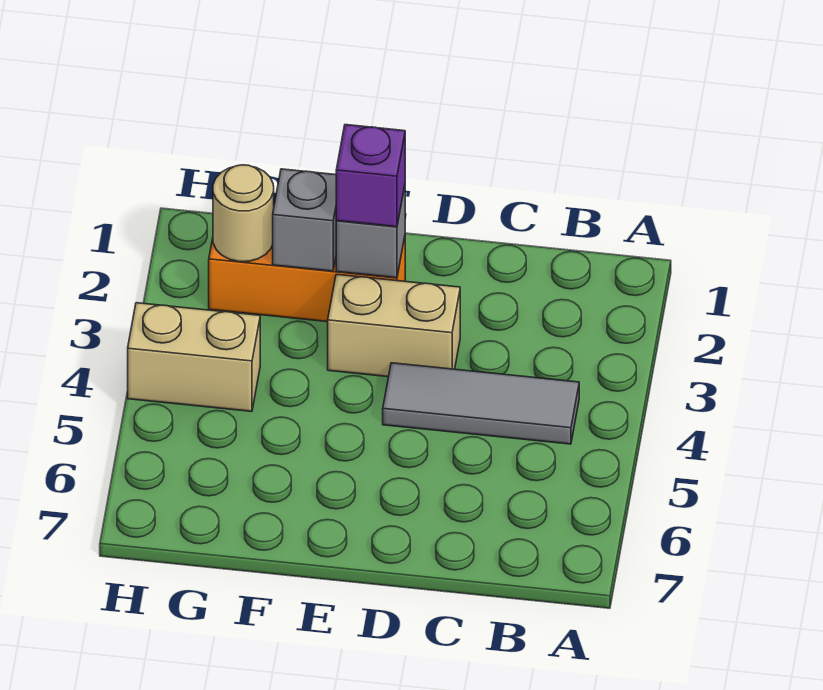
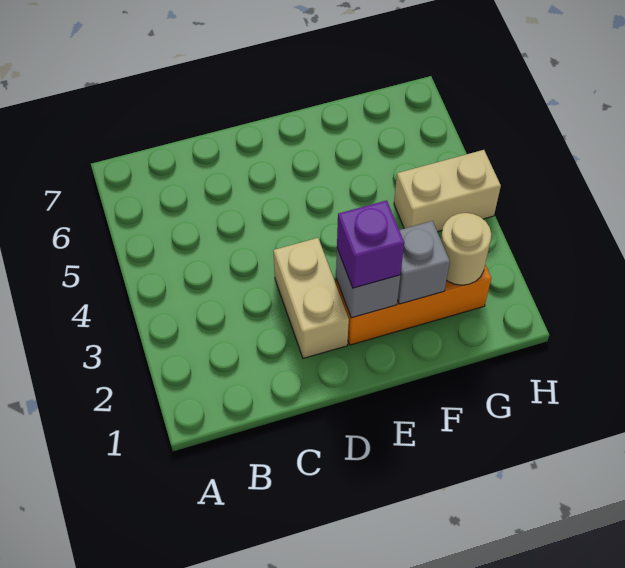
grey 1x3 tile [383,363,579,444] -> none
tan 1x2 brick [328,274,460,377] -> tan 1x2 brick turned to [273,238,349,358]

